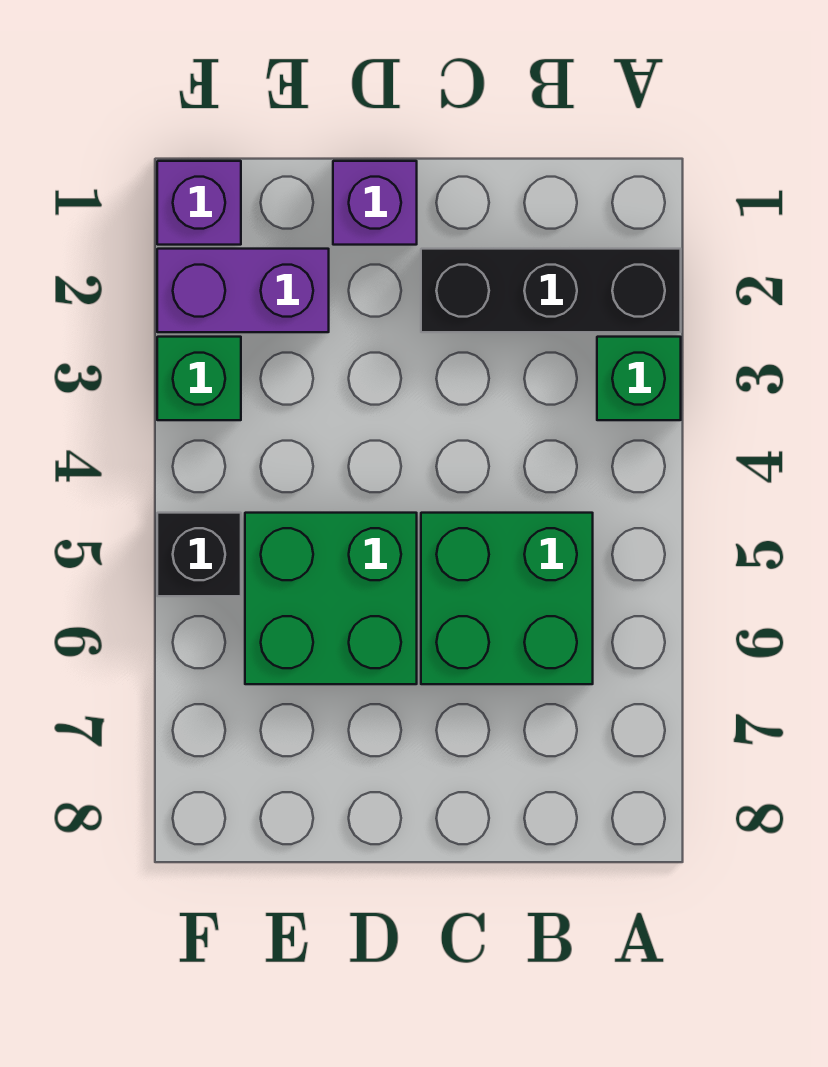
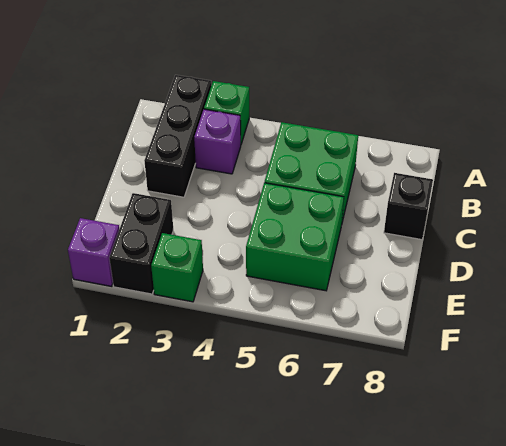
purple 1x1 brick [333,161,417,245] -> purple 1x1 brick moved to [194,109,241,174]
purple 1x2 brick [157,249,329,332] -> black 1x2 brick [109,193,173,294]
black 1x1 brick [157,513,241,596] -> black 1x1 brick moved to [384,173,433,240]

